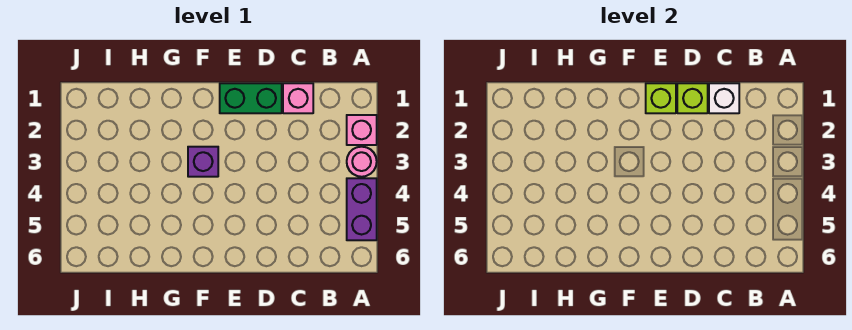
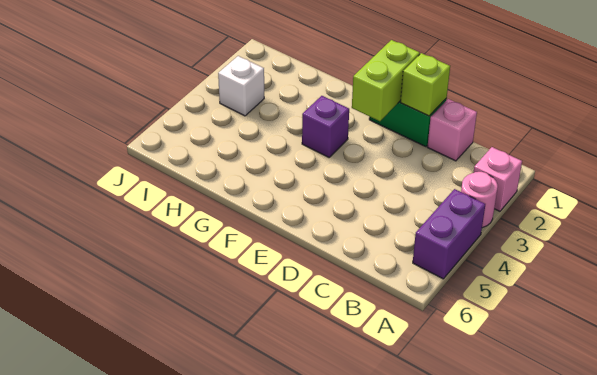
white 1x1 brick [709,83,739,113] -> white 1x1 brick moved to [218,56,264,116]
lime 1x1 brick [646,83,676,113] -> lime 1x2 brick [352,40,420,121]

